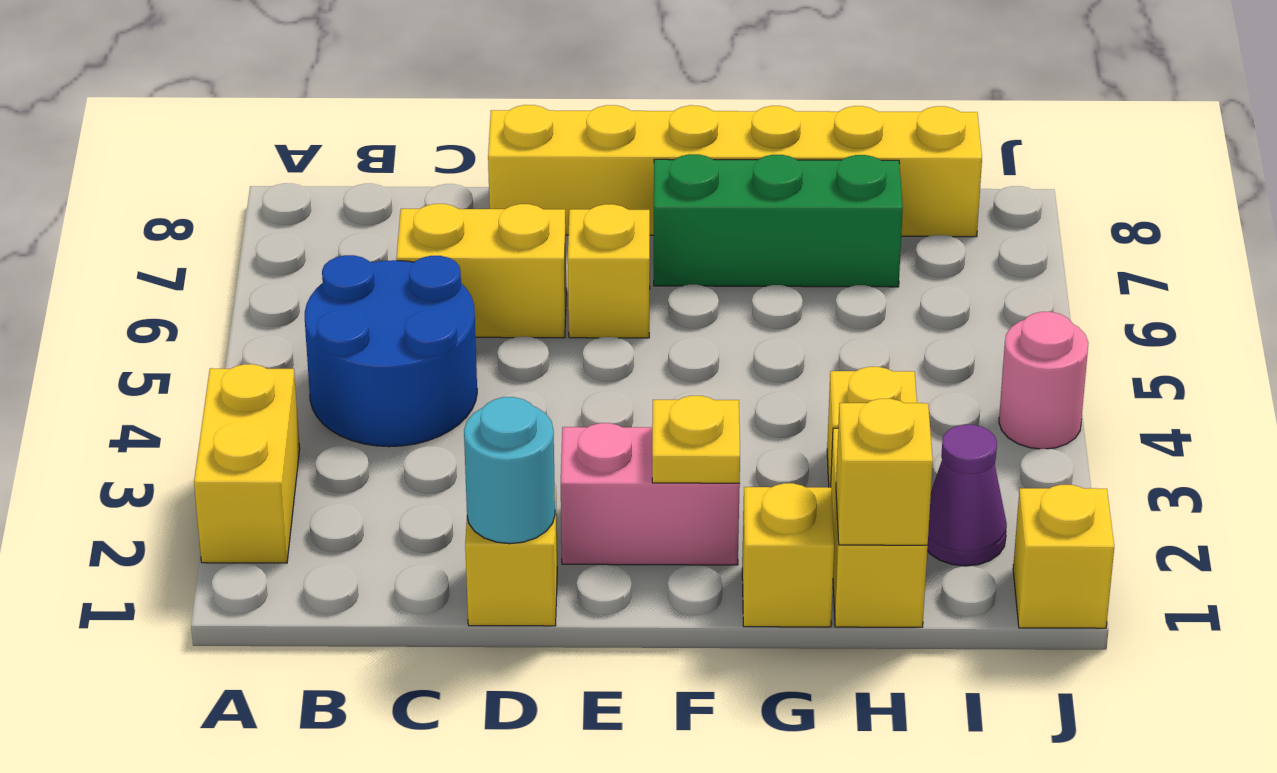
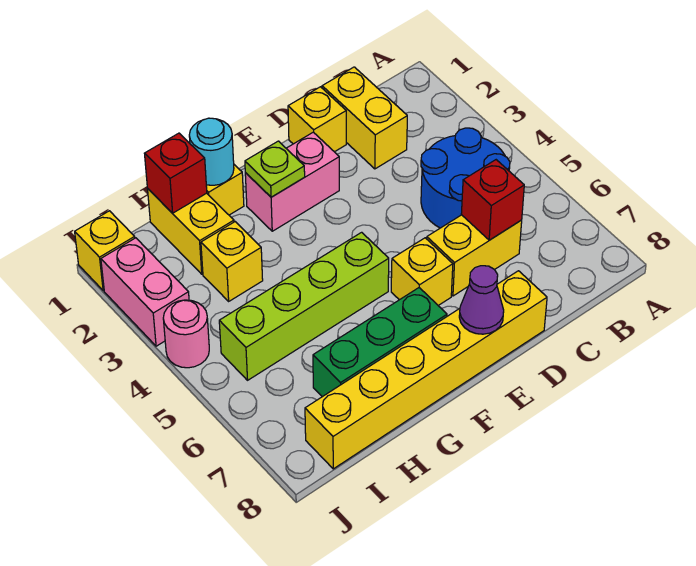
yellow 1x2 brick [194,364,300,563] -> yellow 1x2 brick moved to [322,67,407,169]
none -> red 1x1 brick [461,160,524,240]
cyan 1x1 round brick [464,397,555,544] -> cyan 1x1 round brick moved to [189,118,234,185]
yellow 1x1 plate [652,396,740,483] -> lime 1x1 plate [245,141,305,197]
none -> lime 1x4 brick [219,232,389,380]
yellow 1x1 brick [836,399,933,545] -> red 1x1 brick [144,133,207,213]
purple 1x1 cone [927,425,1007,566] -> purple 1x1 cone moved to [459,266,504,334]
none -> pink 1x2 brick [101,238,189,346]

